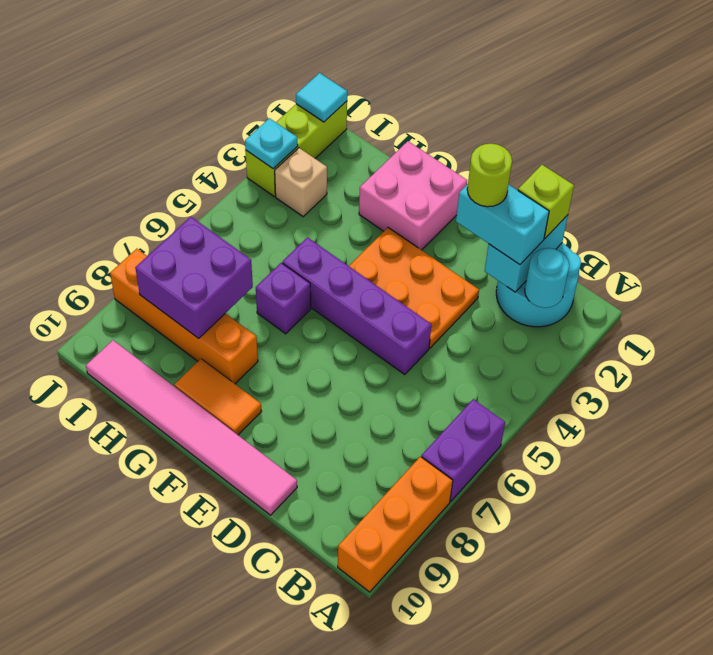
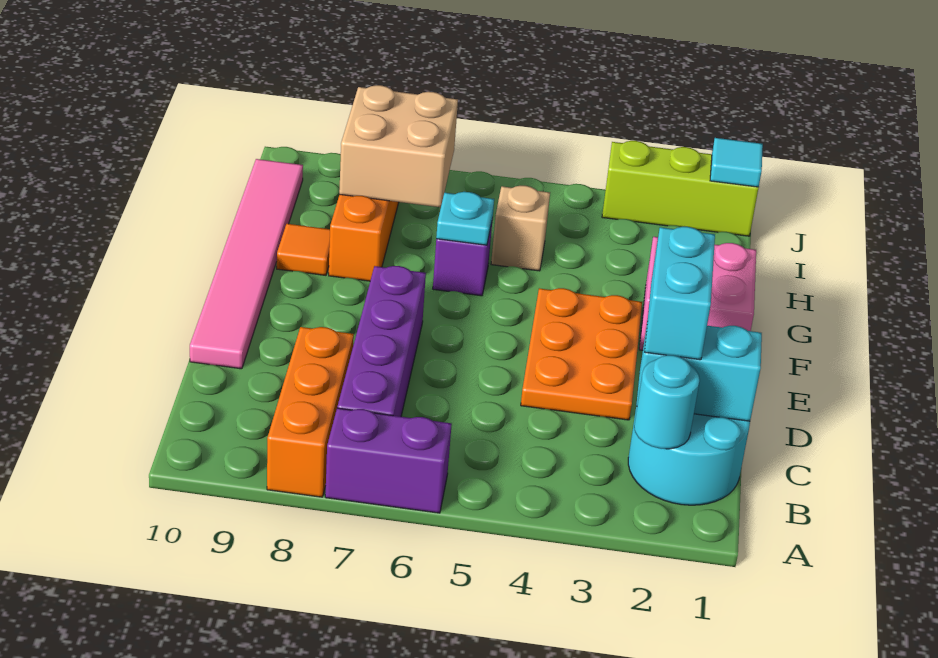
orange 1x3 brick [338,457,453,592] -> orange 1x3 brick turned to [267,327,354,497]
lime 1x1 brick [518,165,574,238] -> none
lime 1x1 round brick [467,144,512,207] -> none
purple 1x4 brick [282,238,431,375] -> purple 1x4 brick moved to [337,266,426,417]
orange 1x2 tile [174,359,262,435] -> orange 1x1 tile [277,224,330,275]
purple 2x2 brick [135,217,253,338] -> tan 2x2 brick [339,85,458,207]
tan 1x1 brick [275,148,327,217] -> tan 1x1 brick moved to [491,186,550,271]
cyan 1x1 plate [245,118,298,169] -> cyan 1x1 plate moved to [436,192,494,245]

